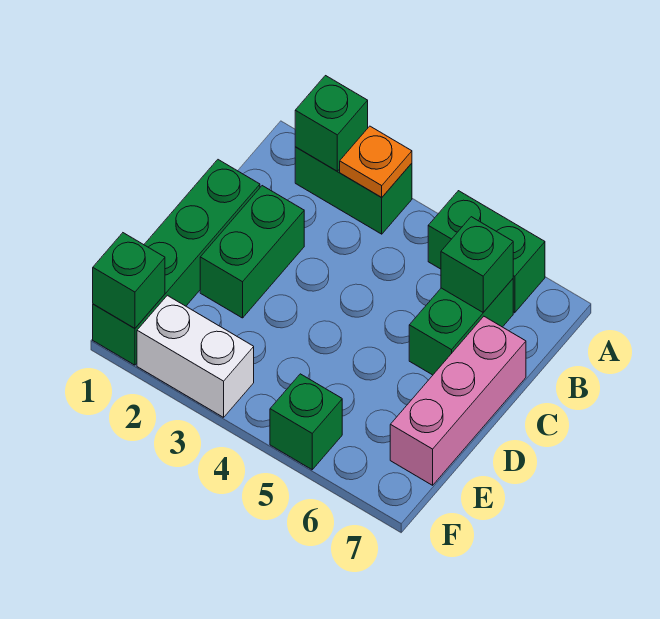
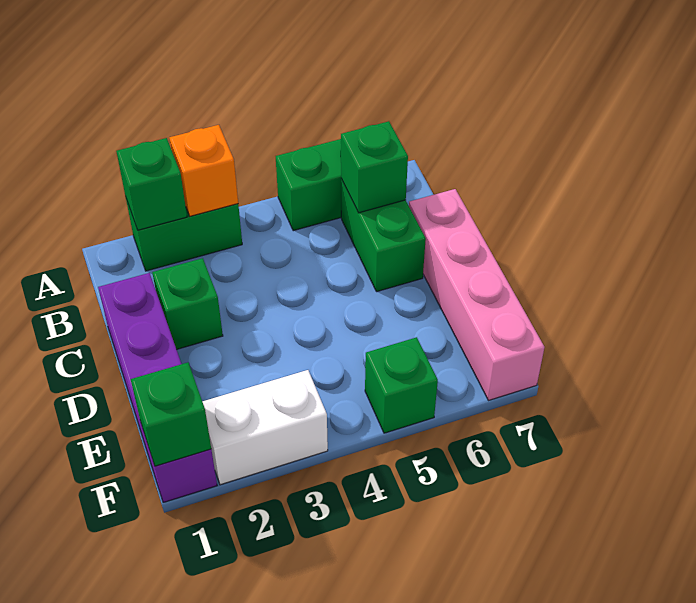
orange 1x1 plate [340,126,412,197] -> orange 1x1 brick [169,125,238,216]
green 1x4 brick [93,160,260,365] -> purple 1x4 brick [98,273,217,503]
green 1x2 brick [200,186,304,318] -> green 1x1 brick [152,258,223,349]
pink 1x3 brick [390,316,526,485] -> pink 1x4 brick [409,189,545,401]

